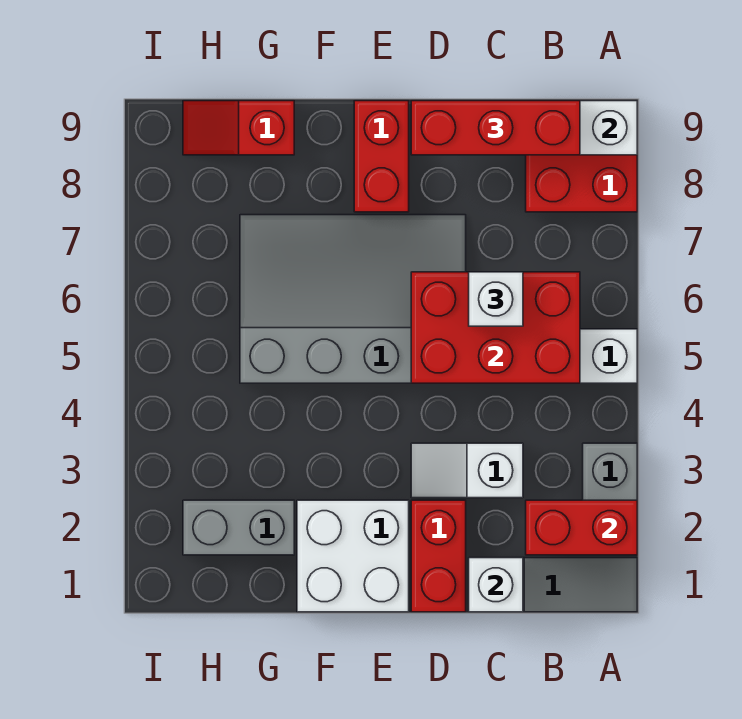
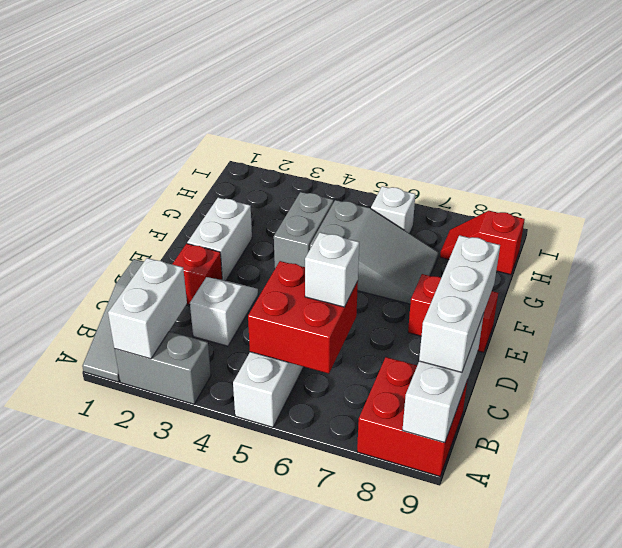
red 1x2 brick [526,500,637,555] -> white 1x2 brick [108,258,187,359]
red 2x3 brick [411,272,580,383] -> red 2x2 brick [248,261,358,374]
red 1x3 brick [411,101,580,155] -> white 1x3 brick [419,235,500,372]
white 1x1 brick [469,558,523,612] -> white 1x1 brick moved to [371,186,415,234]
red 1x2 brick [411,500,466,612] -> red 1x1 brick [172,244,222,305]
grey 3x4 slope [240,215,466,383] -> grey 2x3 slope [310,200,438,304]
white 2x2 brick [297,500,409,612] -> white 1x2 brick [187,198,252,280]
grey 1x2 brick [183,500,294,555] -> grey 1x2 brick moved to [274,192,333,268]
red 1x2 slope [183,101,294,155] -> red 1x2 slope turned to [440,211,525,275]

